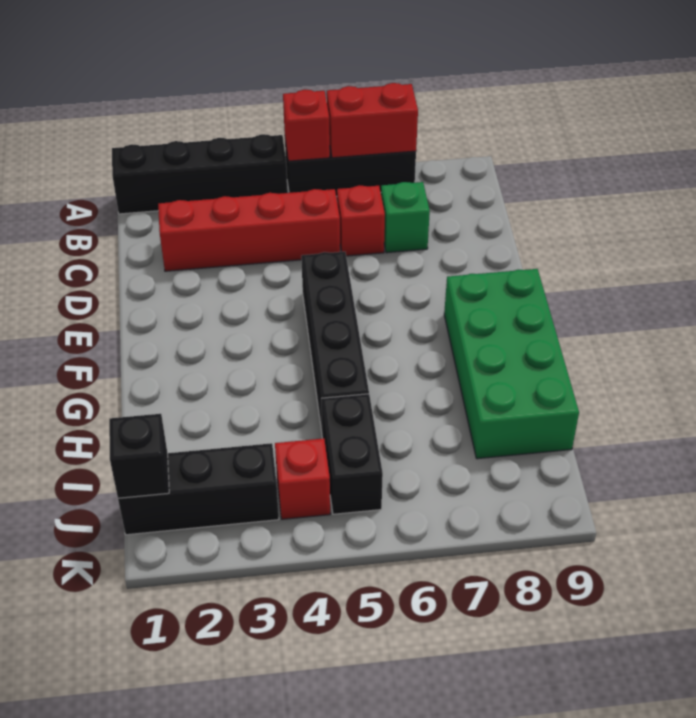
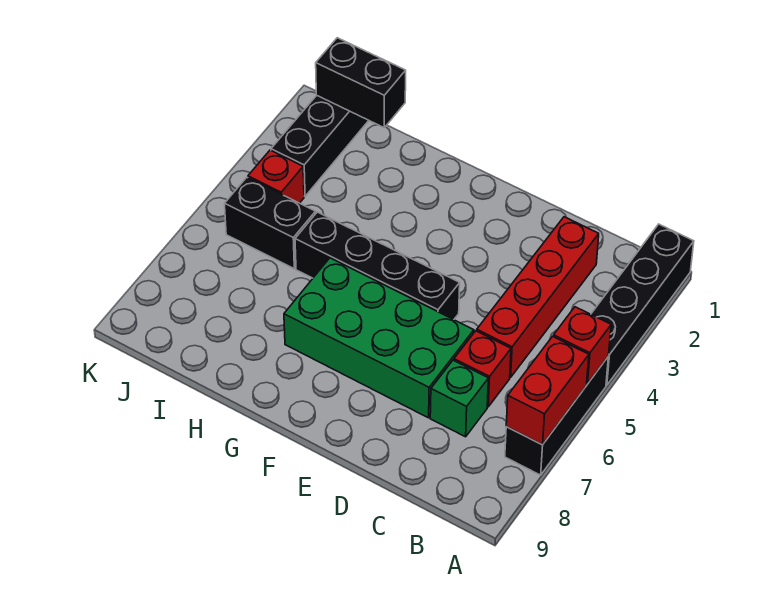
green 2x4 brick [444,269,579,459] -> green 2x4 brick moved to [284,258,474,418]
black 1x1 brick [109,414,169,498] -> black 1x2 brick [316,38,406,127]

